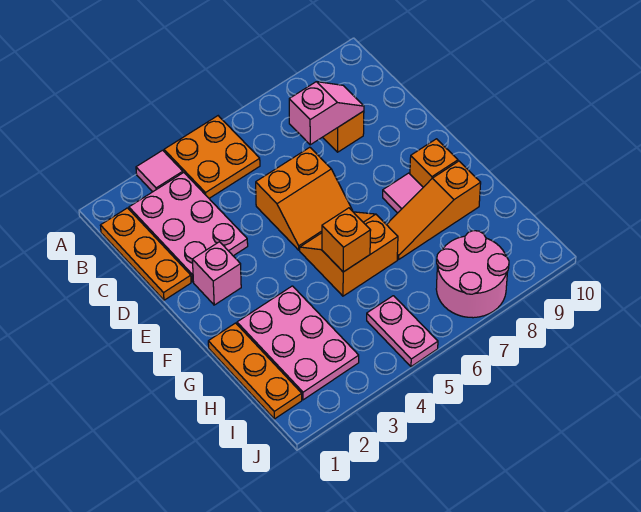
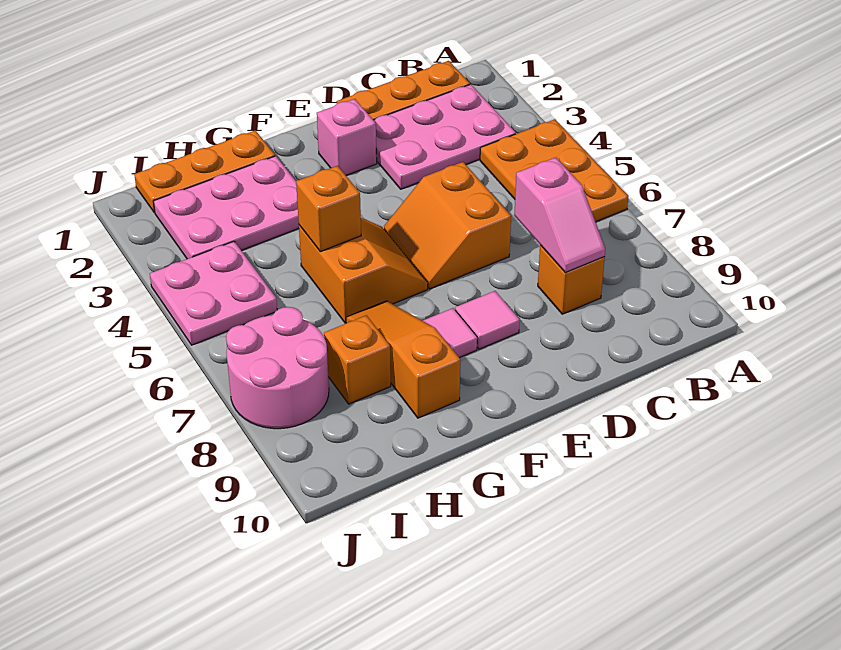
pink 1x1 tile [136,150,183,192] -> pink 1x1 tile moved to [455,291,520,349]
orange 2x2 plate [164,116,260,198] -> orange 2x3 plate [480,119,628,222]
orange 1x1 brick [410,139,458,187] -> orange 1x1 brick moved to [324,315,391,404]
pink 1x2 plate [367,296,438,367] -> pink 2x2 plate [150,241,277,345]

